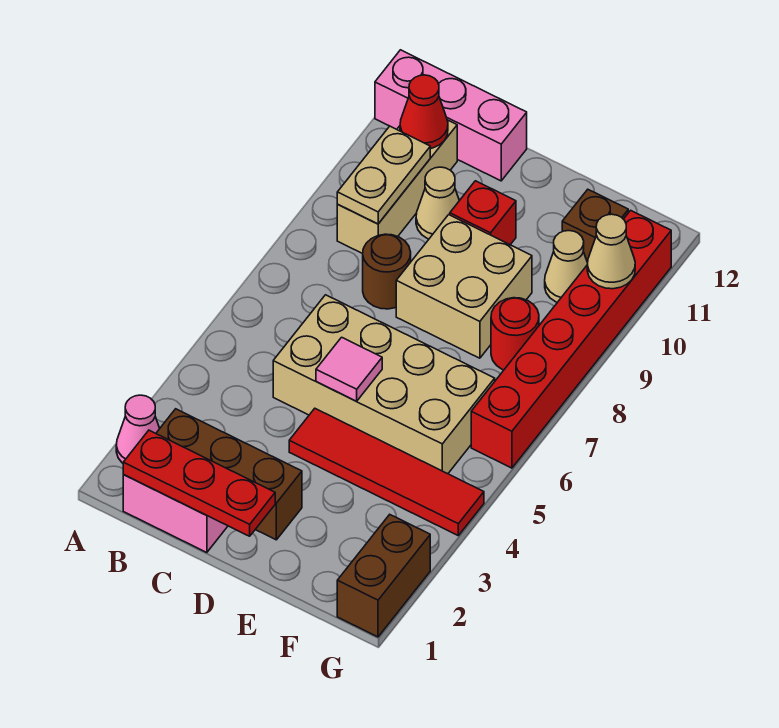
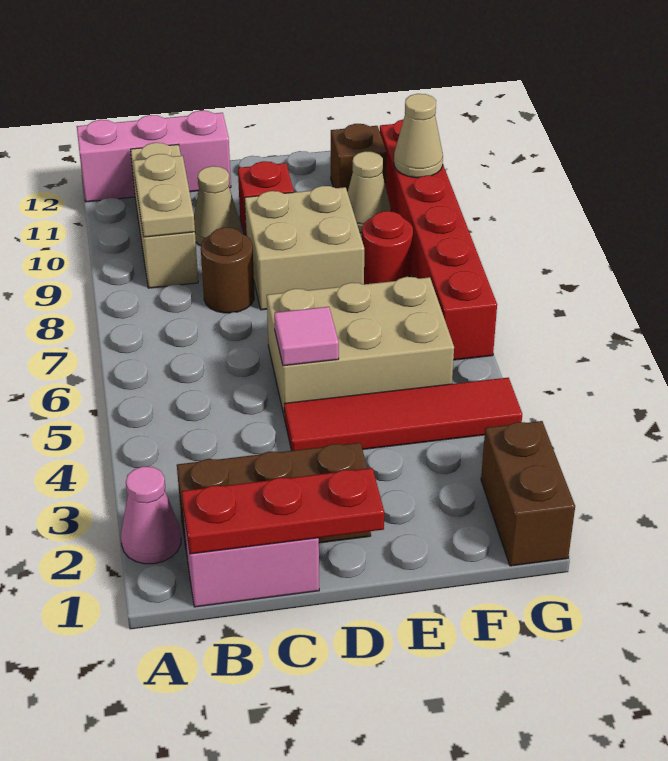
red 1x1 cone [400,75,448,148] -> none
tan 2x4 brick [273,295,495,474] -> tan 2x3 brick [267,277,454,418]

